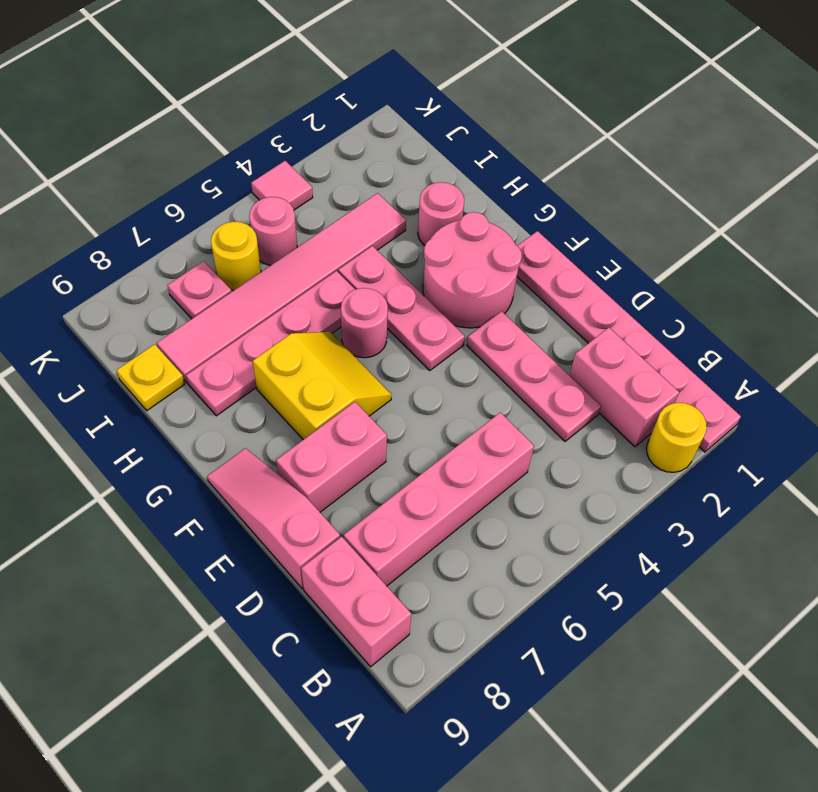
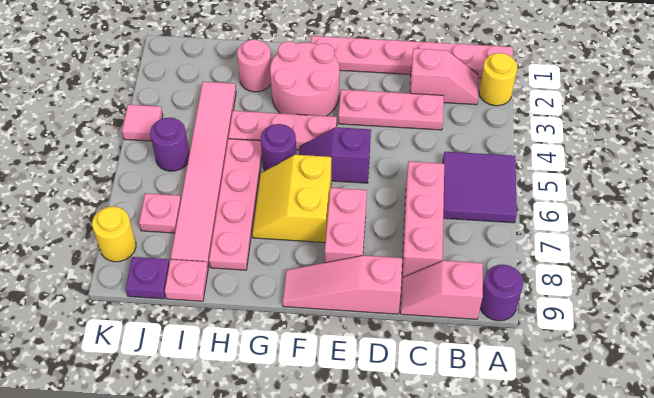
none -> purple 2x2 tile [443,152,517,223]
none -> purple 1x1 round brick [480,264,523,321]
pink 1x2 brick [569,328,679,447] -> pink 1x2 slope [410,49,478,105]
pink 1x2 brick [301,537,411,667] -> pink 1x2 slope [400,261,483,319]
pink 1x4 brick [344,412,534,586] -> pink 1x3 brick [402,161,444,278]
none -> purple 1x2 slope [299,127,371,183]
yellow 2x2 slope [253,332,392,440] -> yellow 2x2 slope turned to [252,155,331,243]
pink 1x1 round brick [341,288,388,358] -> purple 1x1 round brick [261,124,296,171]
yellow 1x1 plate [117,344,185,410] -> pink 1x1 plate [165,259,208,301]
pink 1x1 round brick [249,197,297,265] -> purple 1x1 round brick [150,118,190,171]
yellow 1x1 round brick [211,222,261,290] -> yellow 1x1 round brick moved to [92,206,136,262]
none -> purple 1x1 plate [126,257,170,299]

